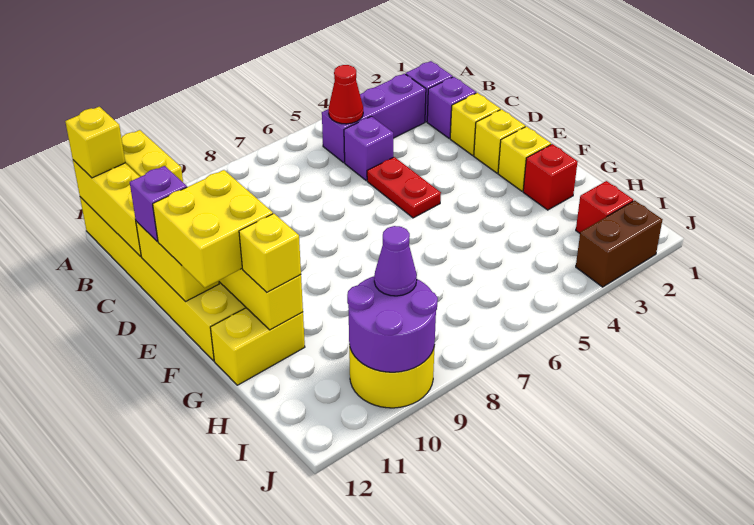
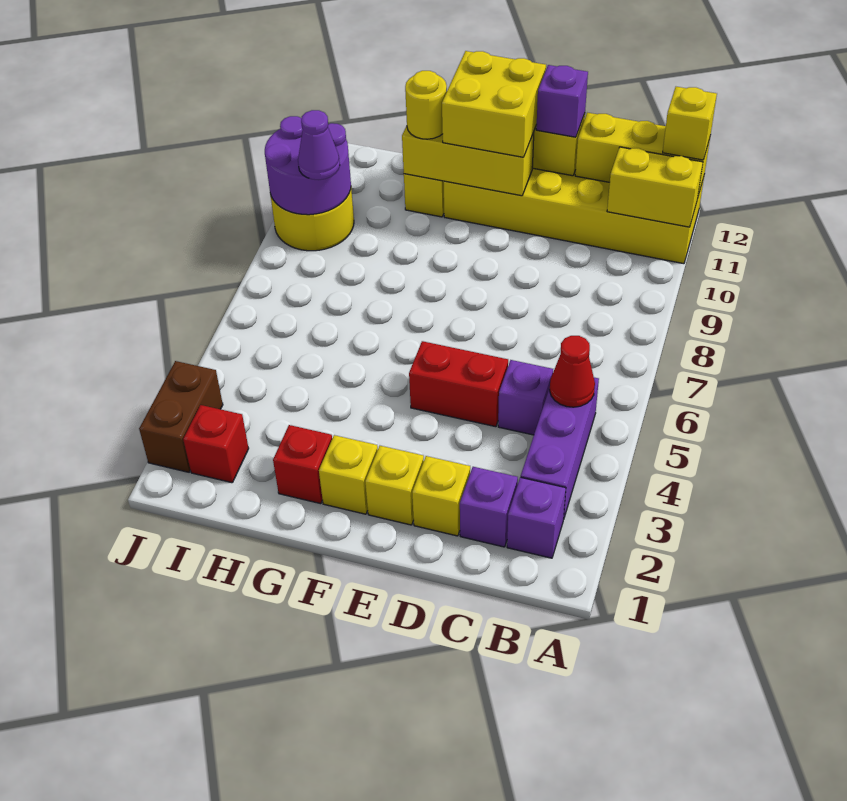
red 1x2 plate [367,157,441,218] -> red 1x2 brick [409,341,508,427]
yellow 1x1 brick [239,214,301,292] -> yellow 1x1 round brick [405,71,447,139]

